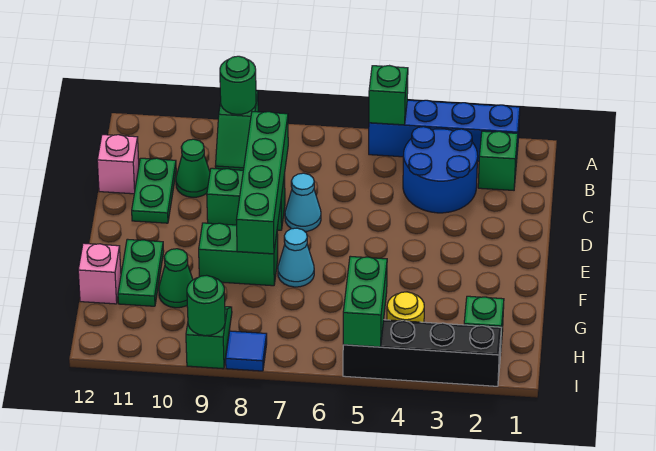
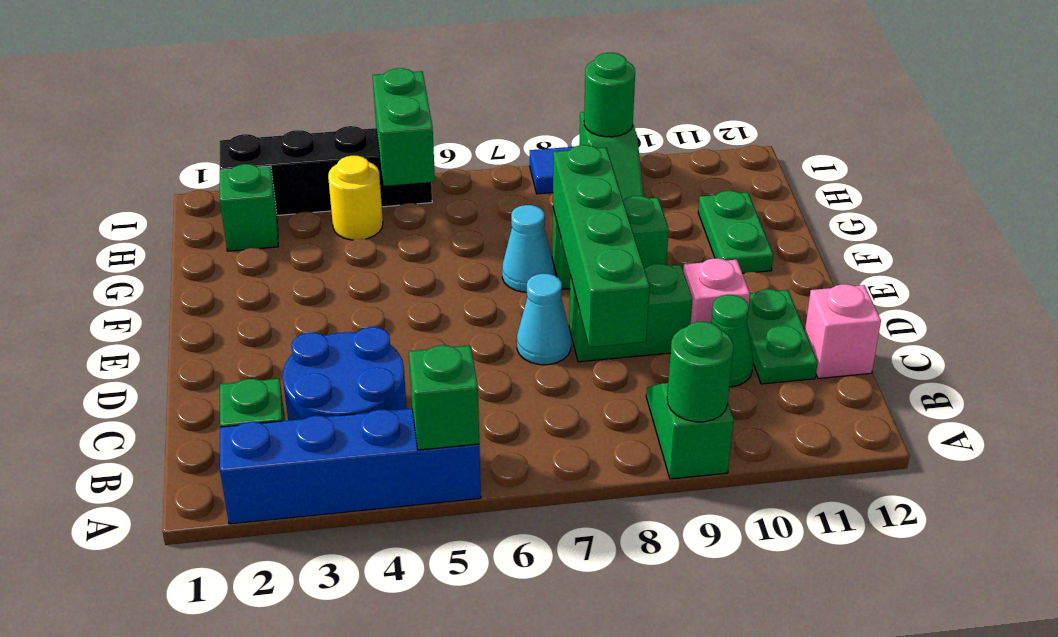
green 1x1 cone [159,249,193,308] -> none
pink 1x1 brick [78,243,121,304] -> pink 1x1 brick moved to [683,258,750,324]

